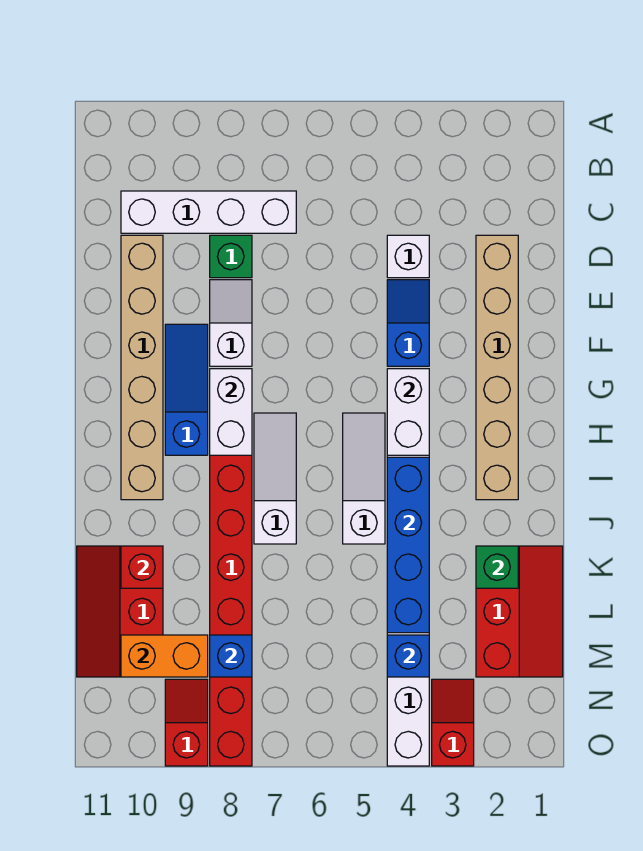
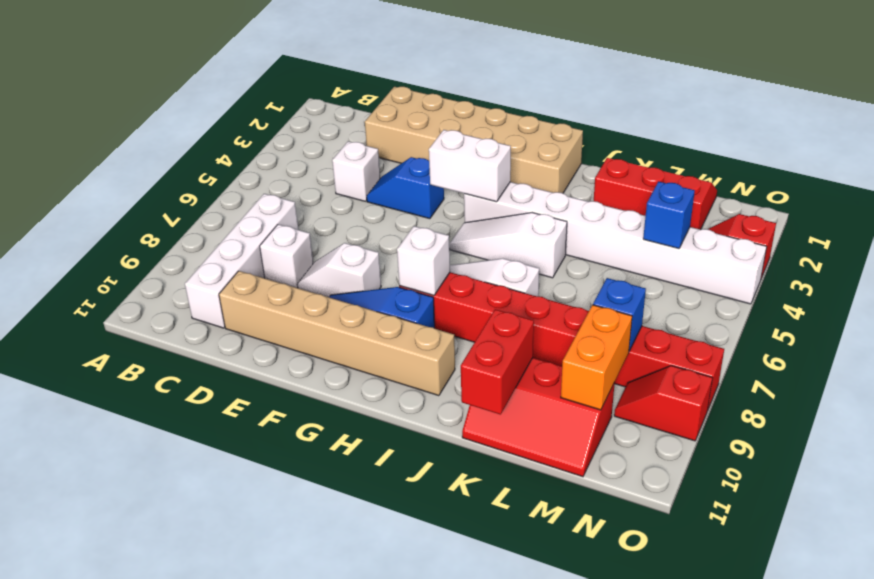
tan 1x6 brick [476,235,518,500] -> tan 2x6 brick [365,87,583,193]
green 1x1 brick [210,235,252,278] -> white 1x1 brick [260,224,313,288]
white 1x2 brick [210,369,252,455] -> white 1x1 brick [397,226,450,295]
blue 1x4 brick [387,457,429,633] -> none
green 1x1 brick [476,546,518,588] -> none
red 1x1 brick [121,546,163,588] -> red 1x2 brick [461,309,534,415]

